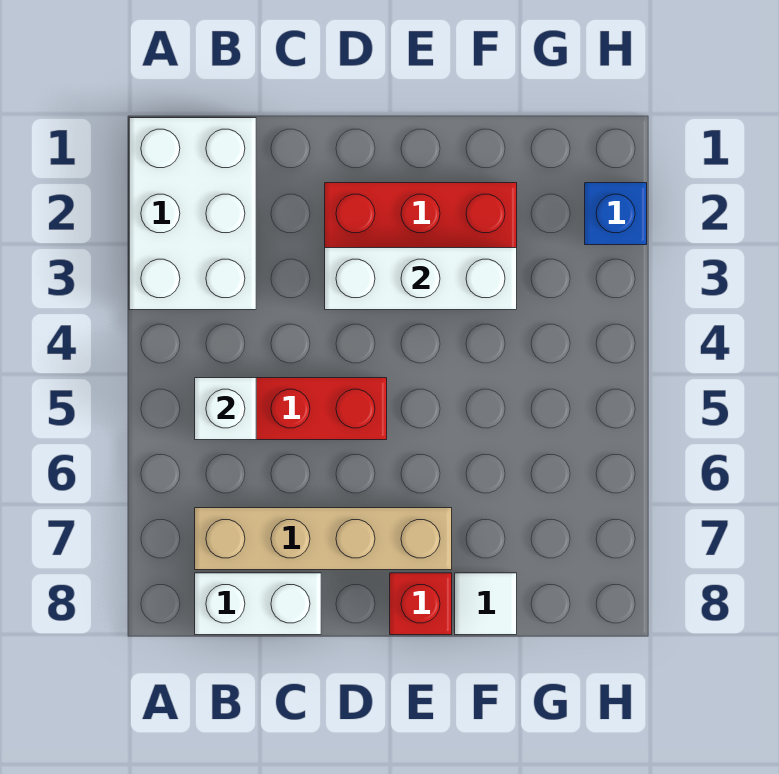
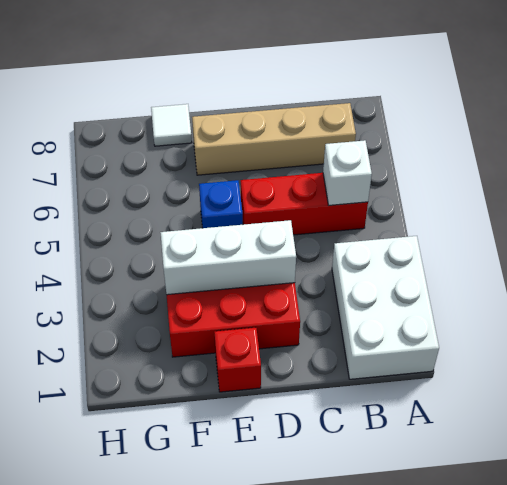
white 1x2 brick [195,573,321,635] -> none
red 1x1 brick [390,573,452,635] -> red 1x1 brick moved to [214,327,261,392]
blue 1x1 brick [585,183,647,245] -> blue 1x1 brick moved to [199,180,243,228]

